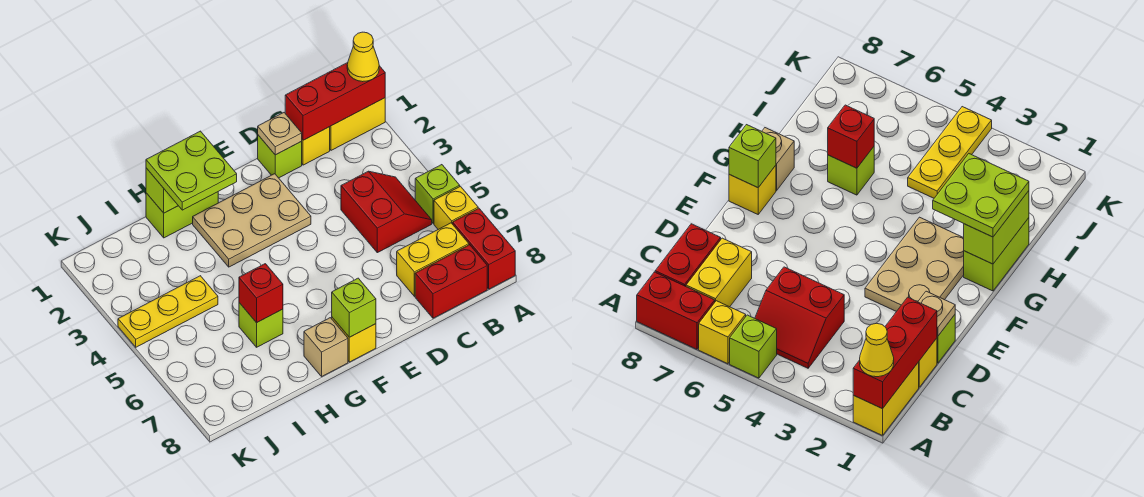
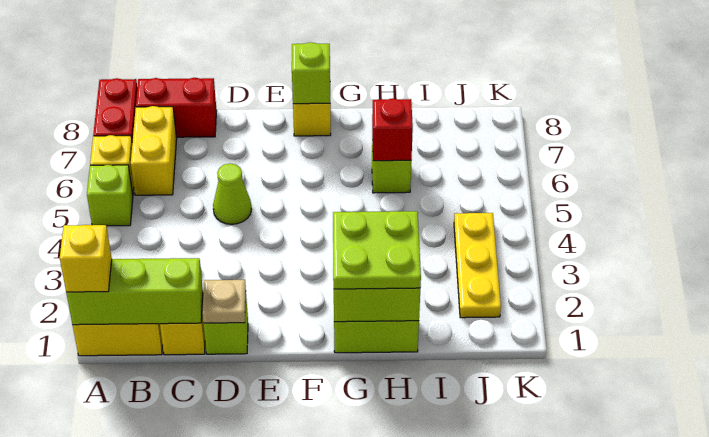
red 1x3 brick [285,63,385,140] -> lime 1x3 brick [66,258,203,325]
yellow 1x1 cone [347,32,379,82] -> yellow 1x1 brick [60,225,112,292]
red 2x2 slope [341,171,432,253] -> none
yellow 1x2 brick [397,223,469,296] -> yellow 1x2 brick turned to [131,106,177,195]
none -> lime 1x1 cone [213,164,252,224]
tan 2x3 plate [193,174,311,267] -> none
tan 1x1 brick [304,318,348,376] -> none
yellow 1x3 plate [118,276,218,347] -> yellow 1x3 plate turned to [454,213,501,318]

